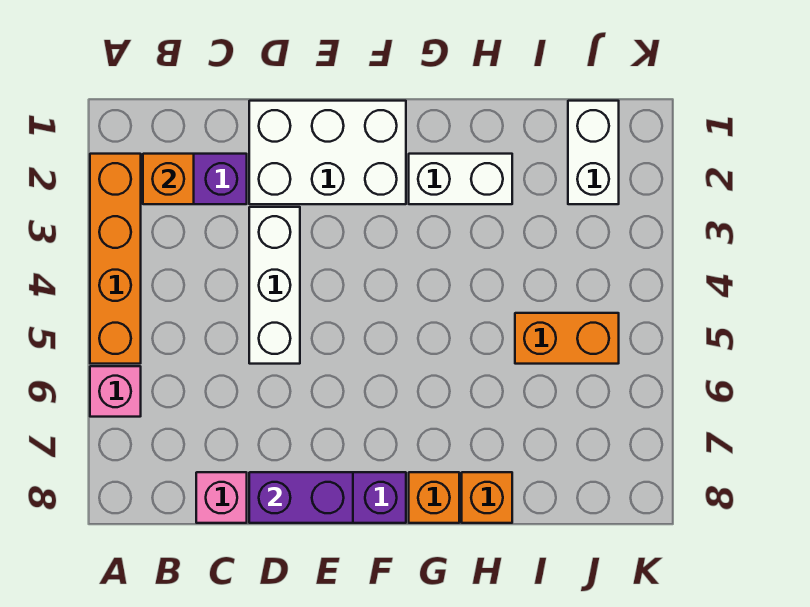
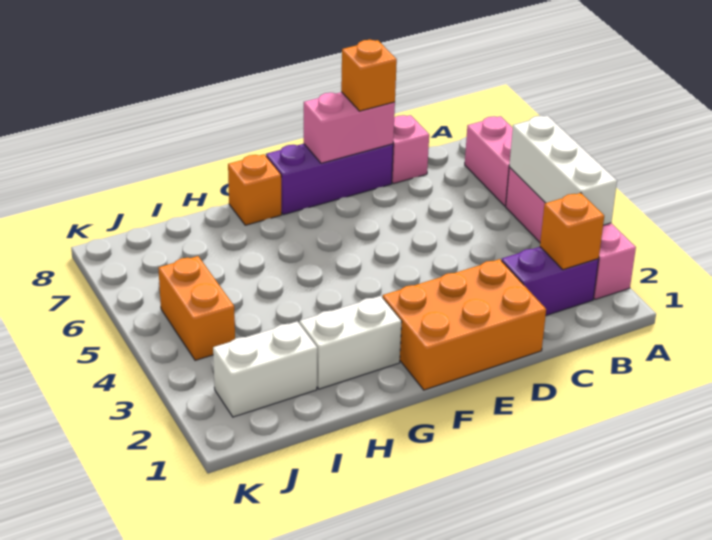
orange 1x4 brick [90,154,141,364] -> pink 1x4 brick [506,167,636,300]
pink 1x1 brick [90,366,141,417] -> pink 1x2 brick [465,116,513,206]
white 2x3 brick [249,101,406,204] -> orange 2x3 brick [383,259,546,390]
white 1x3 brick [249,207,300,364] -> white 1x3 brick moved to [509,116,617,225]
purple 1x2 brick [249,472,353,523] -> pink 1x2 brick [304,92,395,163]
orange 1x1 brick [462,472,512,523] -> orange 1x1 brick moved to [341,40,397,111]
orange 1x2 brick [515,313,619,364] -> orange 1x2 brick turned to [158,256,235,360]
white 1x2 brick [568,101,619,204] -> white 1x2 brick turned to [213,321,317,417]

